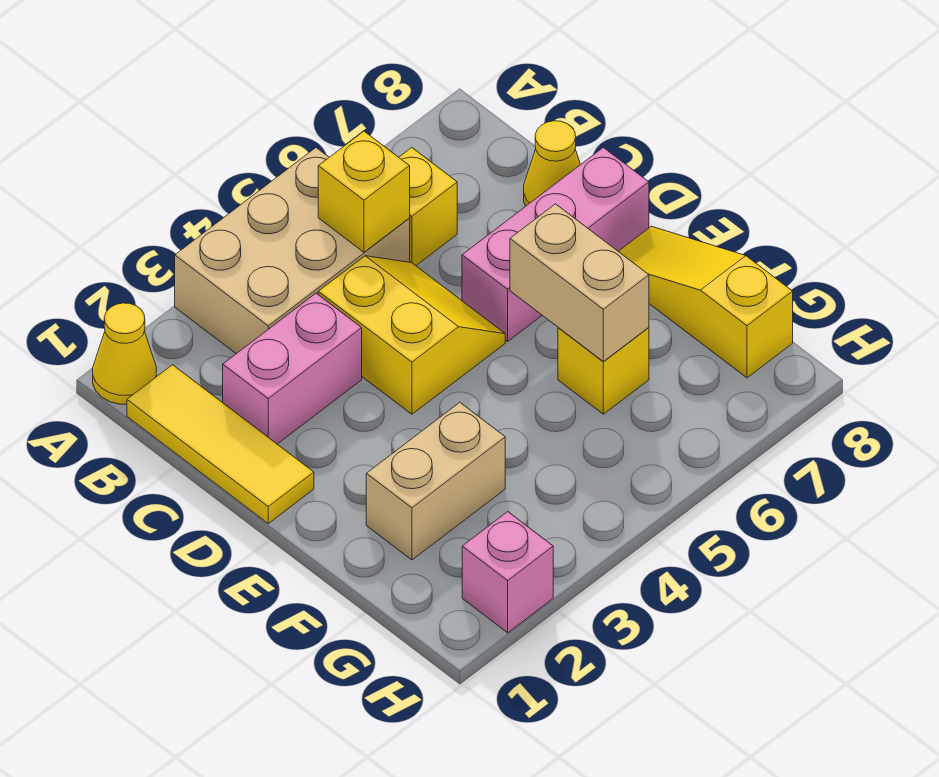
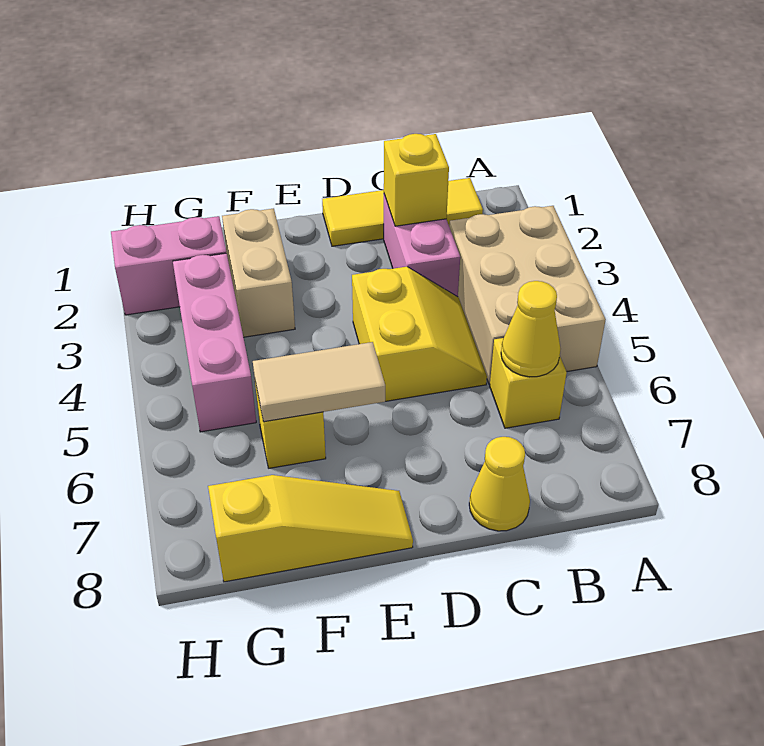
yellow 1x1 cone [93,303,156,404] -> yellow 1x1 cone moved to [501,281,560,377]
yellow 1x1 brick [318,131,410,252] -> yellow 1x1 brick moved to [384,134,449,226]
yellow 2x2 slope [318,256,505,414] -> yellow 2x2 slope turned to [352,267,487,401]
pink 1x3 brick [462,147,649,341] -> pink 1x3 brick moved to [173,253,256,432]
tan 1x2 brick [510,204,649,361] -> tan 1x2 tile [253,342,385,422]
pink 1x1 brick [462,512,553,633] -> pink 1x2 brick [111,216,226,315]

